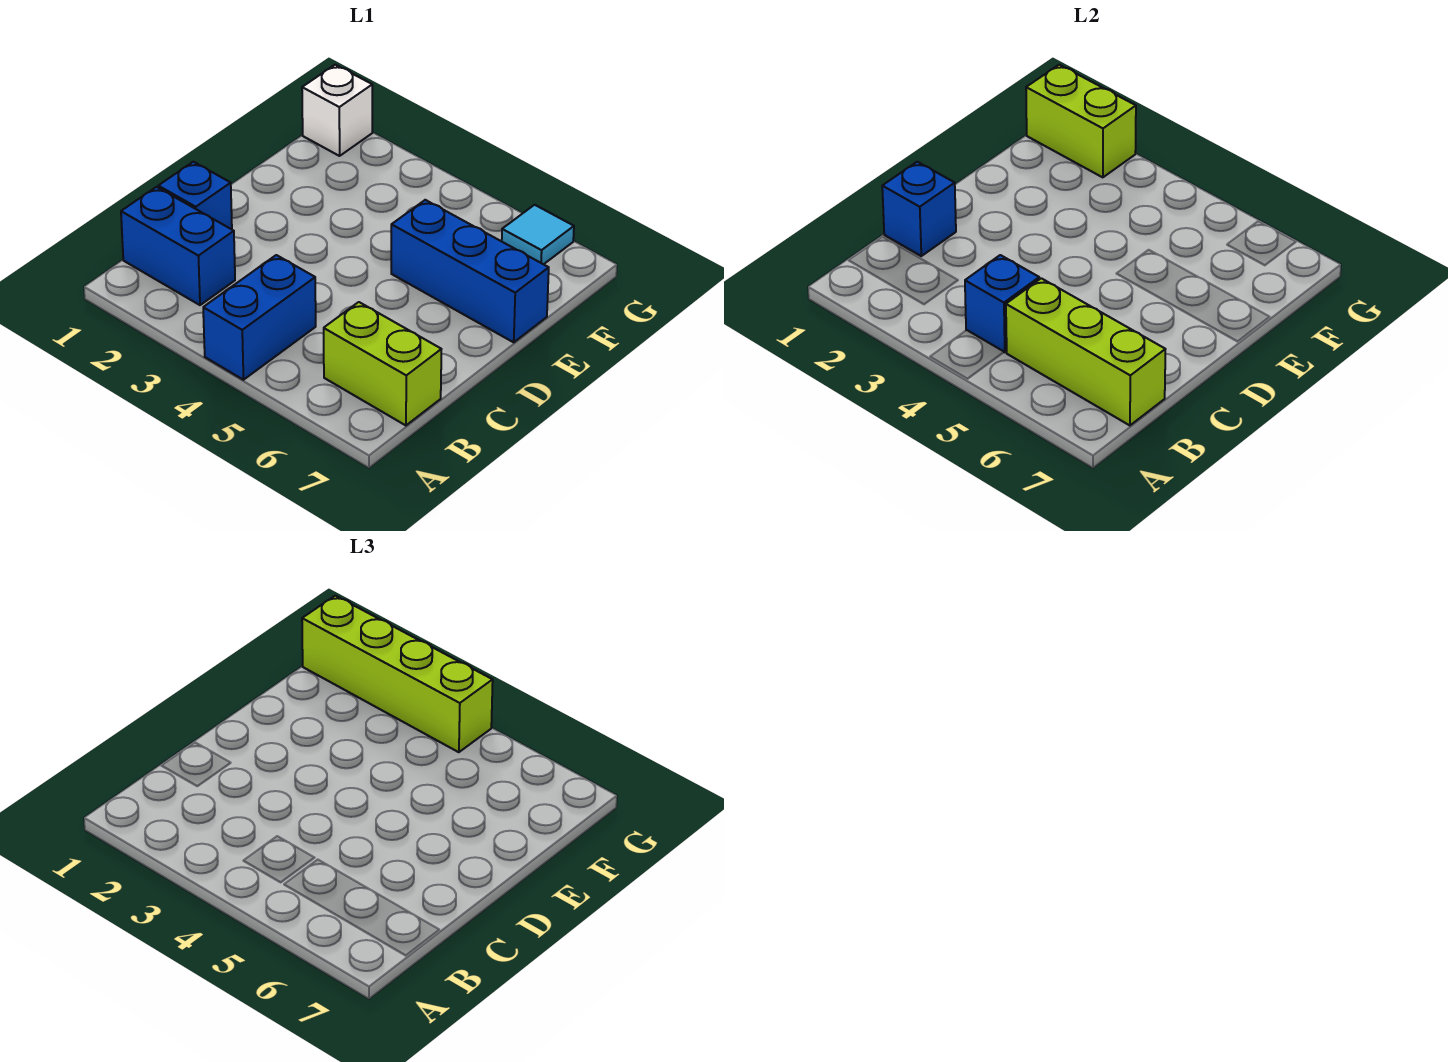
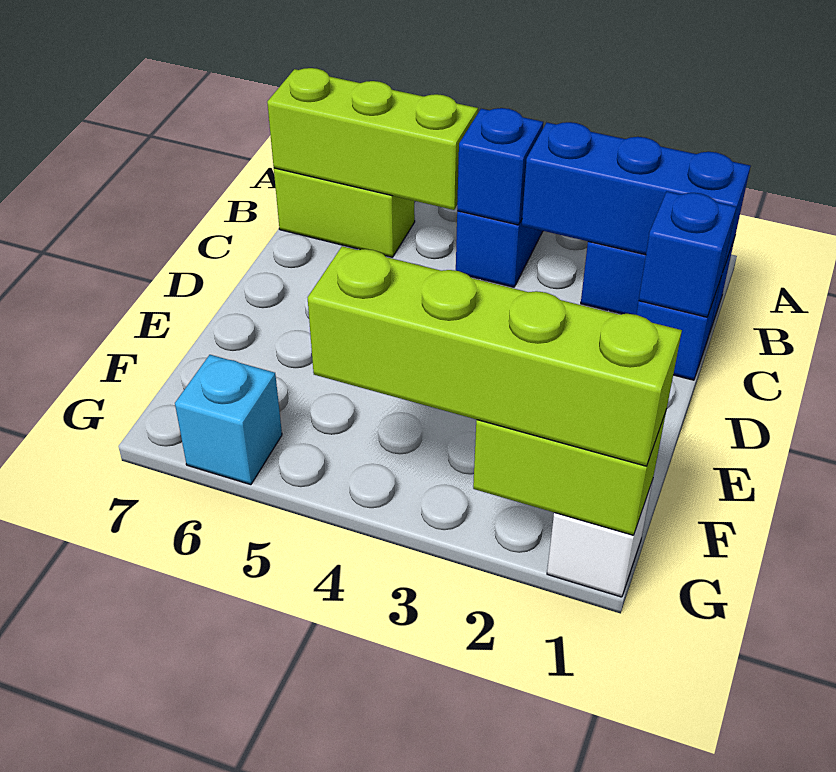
blue 1x3 brick [391,200,549,342] -> blue 1x3 brick moved to [522,122,750,270]
cyan 1x1 tile [502,205,574,264] -> cyan 1x1 brick [175,355,282,485]

